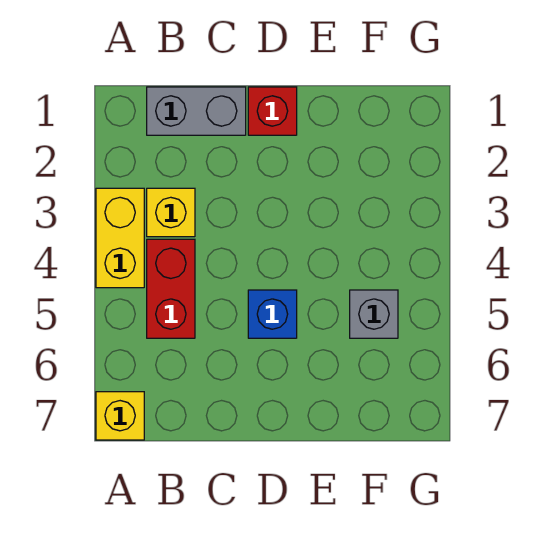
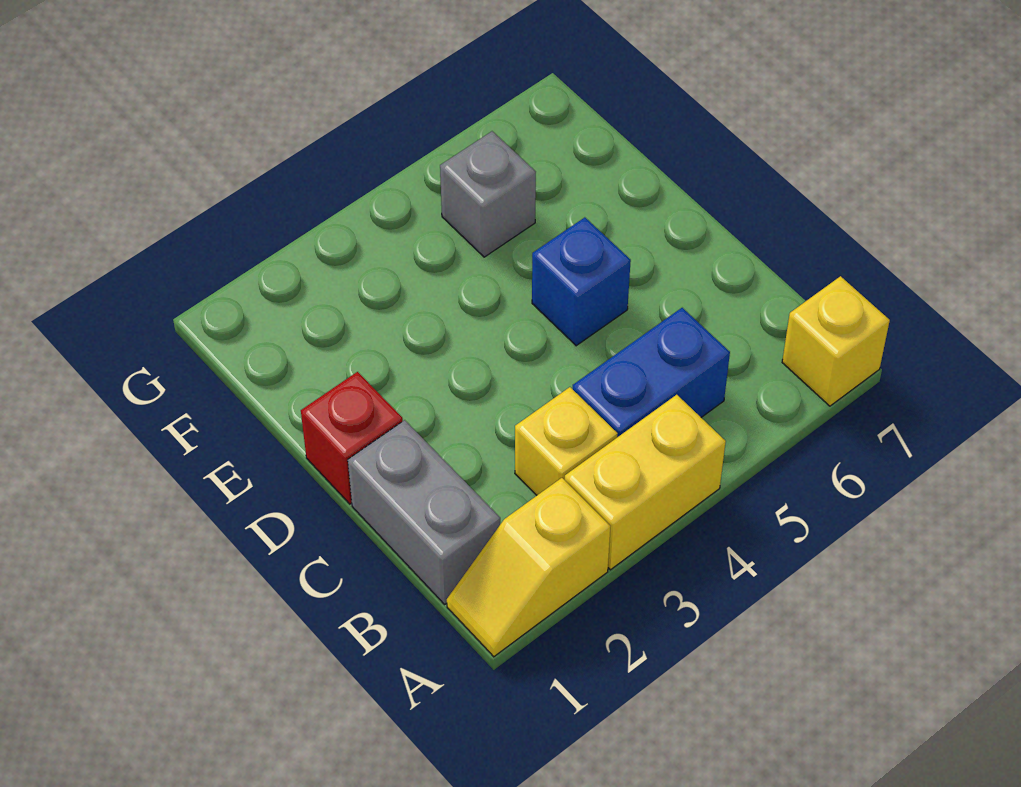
none -> yellow 1x2 slope [447,478,610,657]
red 1x2 brick [147,239,195,338] -> blue 1x2 brick [573,308,730,437]

